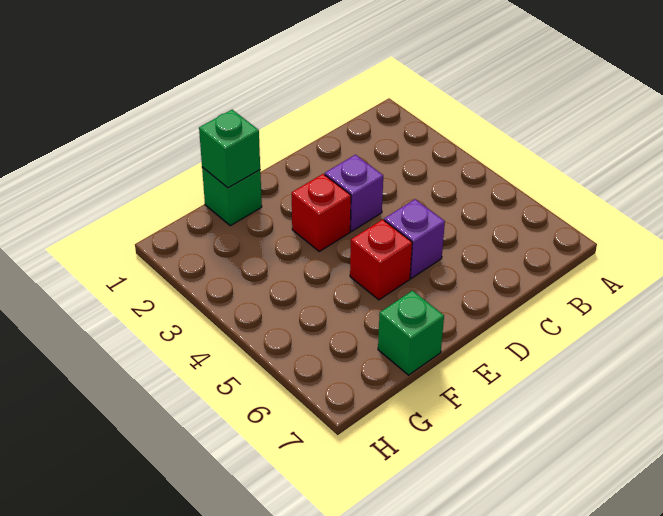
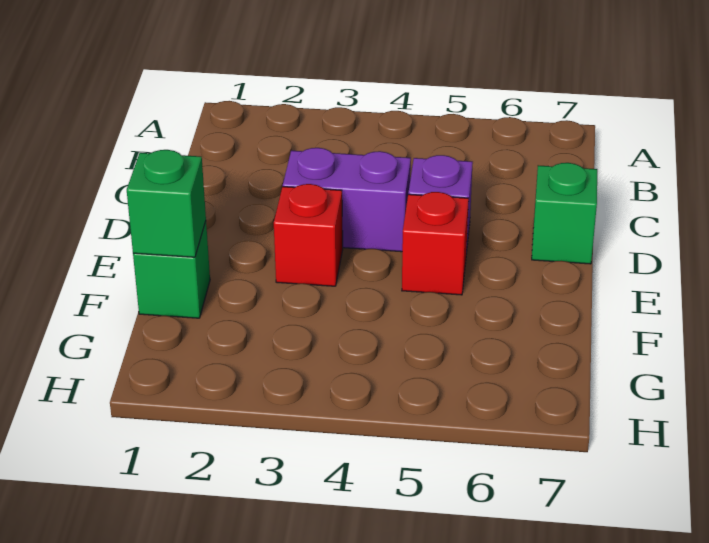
purple 1x1 brick [325,155,383,231] -> purple 1x2 brick [283,148,411,252]
green 1x1 brick [378,291,444,375] -> green 1x1 brick moved to [532,163,597,264]

